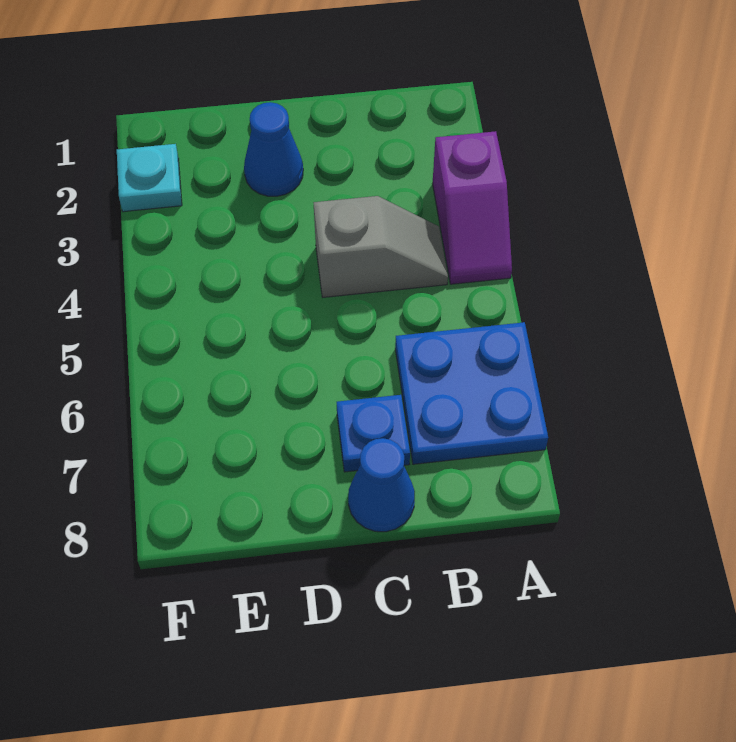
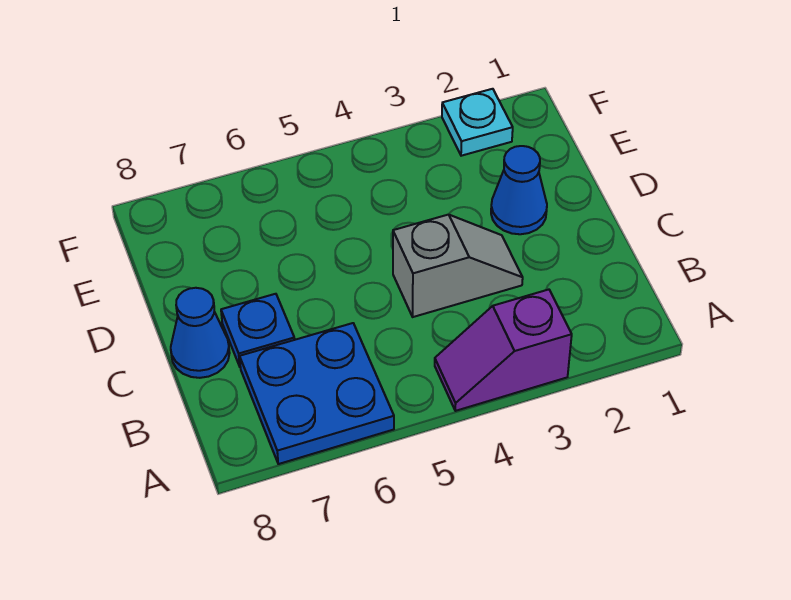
grey 1x2 slope [314,196,448,297] -> grey 1x2 slope turned to [393,215,523,317]

